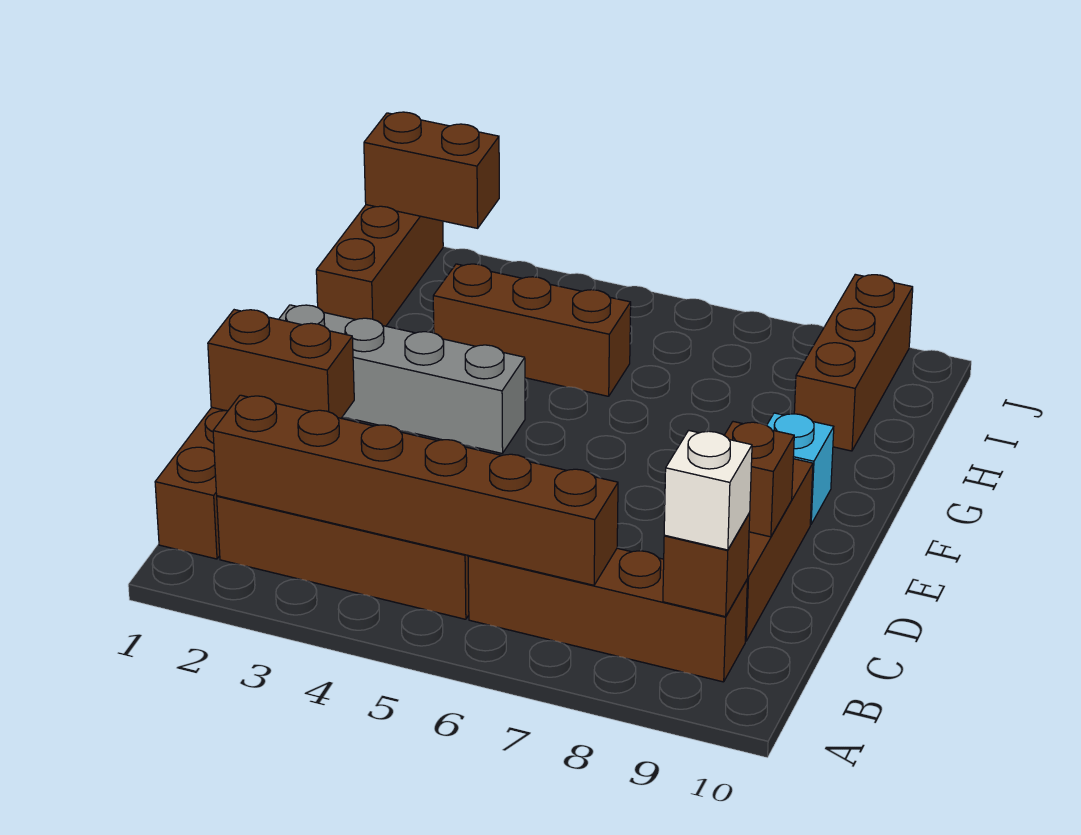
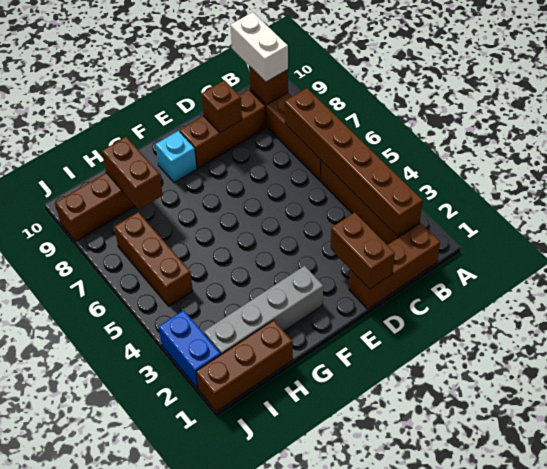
white 1x1 brick [664,430,752,550] -> white 1x2 brick [230,12,288,82]
grey 1x4 brick [279,305,525,453] -> grey 1x4 brick turned to [204,266,323,354]
brown 1x3 brick [433,264,631,396] -> brown 1x3 brick moved to [114,212,193,306]
brown 1x2 brick [364,112,499,228] -> brown 1x2 brick moved to [102,137,163,210]
none -> blue 1x2 brick [159,310,221,389]

